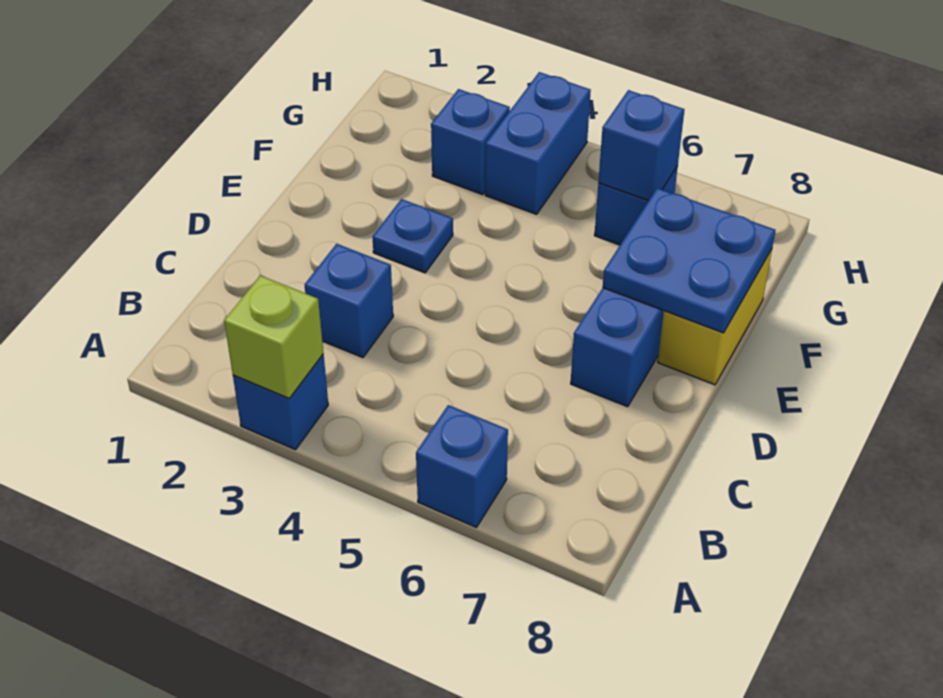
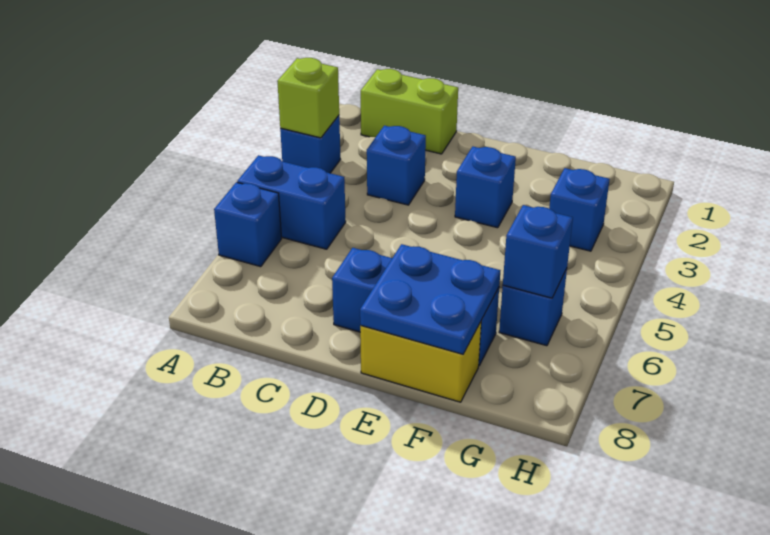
none -> lime 1x2 brick [361,69,458,154]
blue 1x1 plate [372,199,453,273] -> blue 1x1 brick [455,147,516,228]
blue 1x2 brick [485,72,591,214] -> blue 1x2 brick moved to [237,155,346,249]

